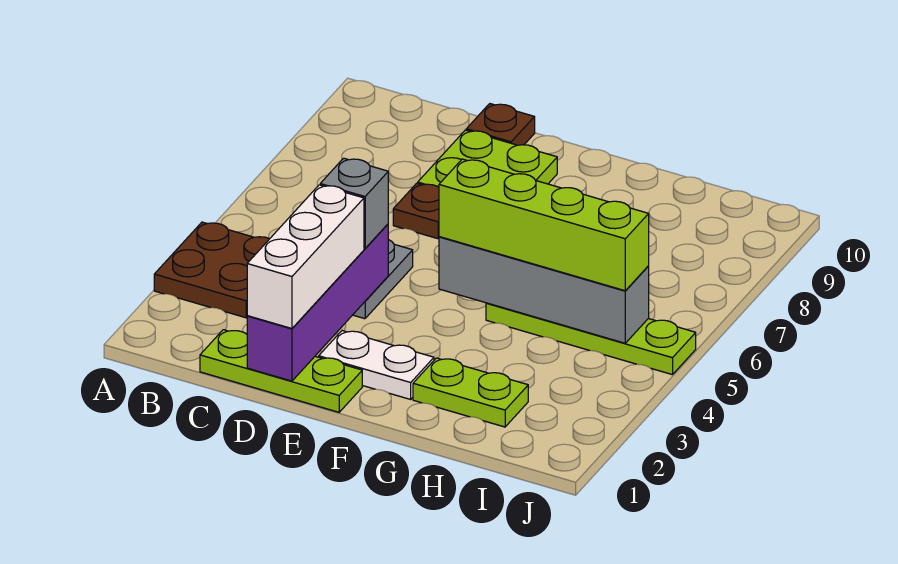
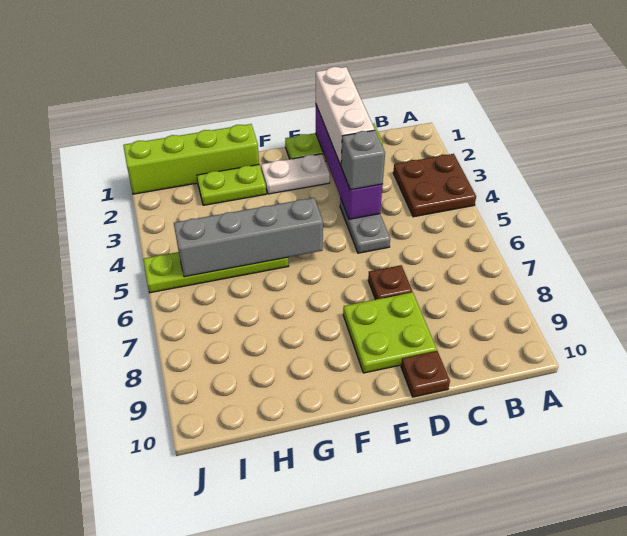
lime 1x4 brick [439,159,649,291] -> lime 1x4 brick moved to [123,124,259,194]

